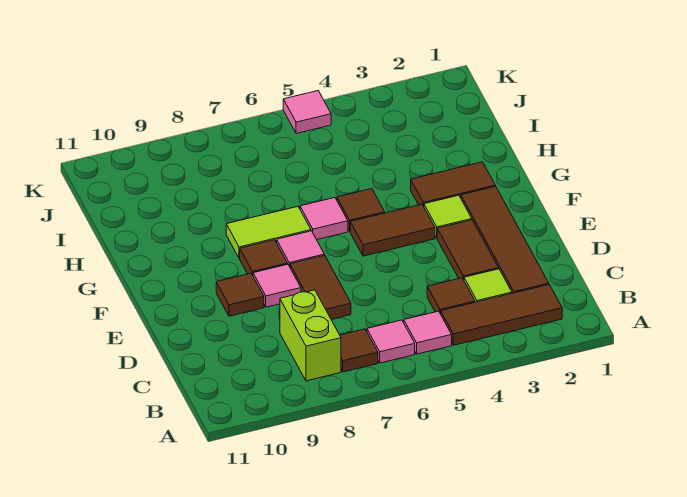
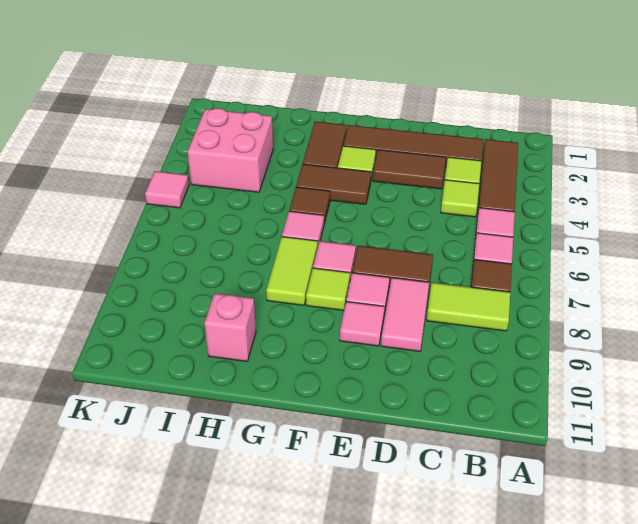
lime 1x2 brick [280,290,341,381] -> lime 1x2 tile [427,283,510,331]
brown 1x1 tile [427,278,475,314] -> lime 1x1 tile [441,180,479,217]
none -> pink 1x2 tile [381,278,429,351]
brown 1x1 tile [216,273,264,316] -> pink 1x1 tile [340,302,385,346]
brown 1x2 tile [350,204,435,256] -> brown 1x2 tile turned to [296,164,371,204]
brown 1x1 tile [240,240,288,275] -> lime 1x1 tile [306,268,350,310]
none -> pink 1x1 brick [204,293,256,361]
none -> pink 2x2 brick [187,108,273,192]

